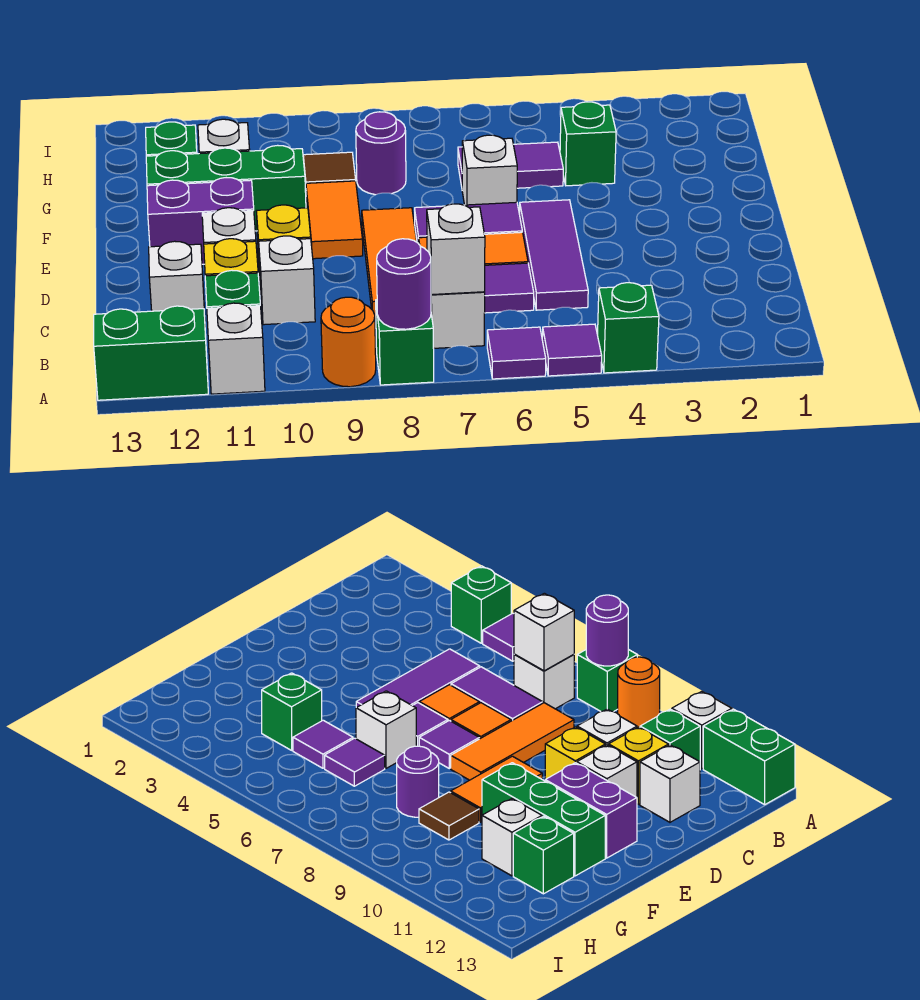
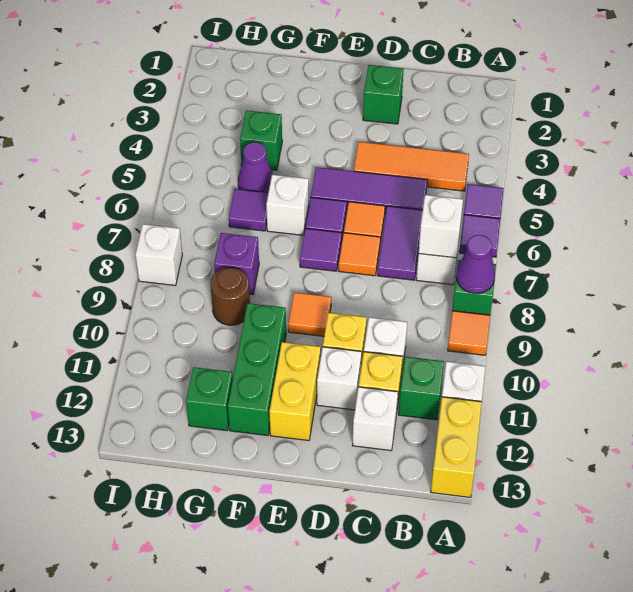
green 1x1 brick [598,283,659,373] -> green 1x1 brick moved to [363,65,404,124]
purple 1x1 round brick [377,239,431,329] -> purple 1x1 cone [456,235,495,293]
orange 1x1 round brick [321,297,376,387] -> orange 1x1 tile [448,311,490,355]
green 1x2 brick [94,306,208,400] -> yellow 1x2 brick [431,397,482,497]
orange 1x3 tile [362,208,417,319] -> orange 1x3 tile moved to [354,142,469,191]
orange 1x2 tile [306,181,363,259] -> orange 1x1 tile [288,292,331,336]
purple 1x2 brick [147,178,254,264] -> yellow 1x2 brick [269,342,321,441]
purple 1x1 tile [513,142,563,188] -> purple 1x1 cone [238,142,273,193]
purple 1x1 round brick [356,112,406,195] -> purple 1x1 brick [214,233,259,295]
brown 1x1 tile [303,152,356,189] -> brown 1x1 round brick [211,267,250,325]
white 1x1 brick [198,119,250,154] -> white 1x1 brick moved to [135,224,182,286]

